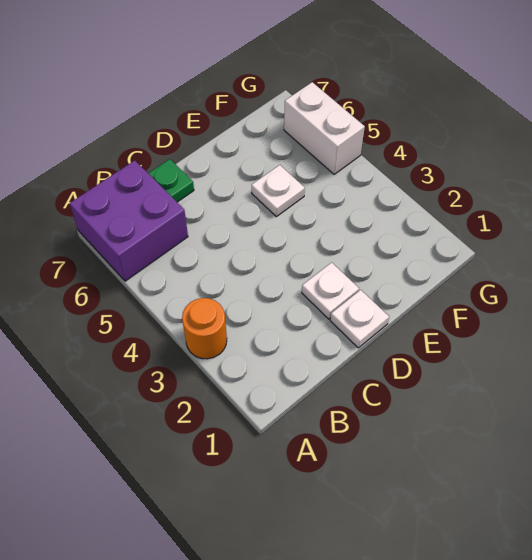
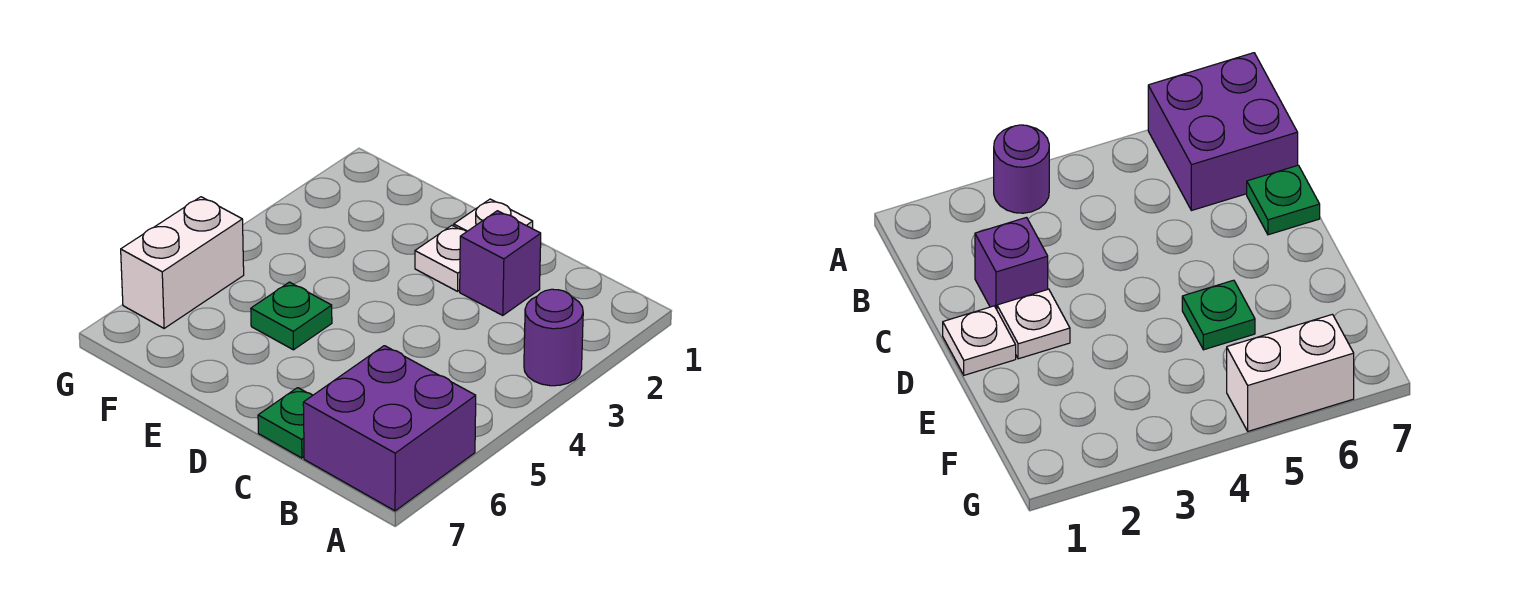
orange 1x1 round brick [182,298,227,359] -> purple 1x1 round brick [524,289,583,386]
none -> purple 1x1 brick [460,211,541,316]
white 1x1 plate [252,165,305,217] -> green 1x1 plate [251,282,332,350]

